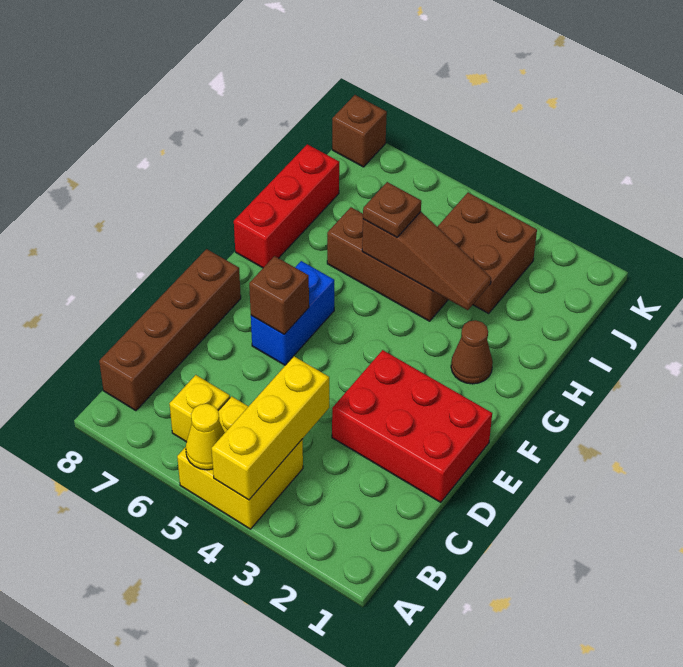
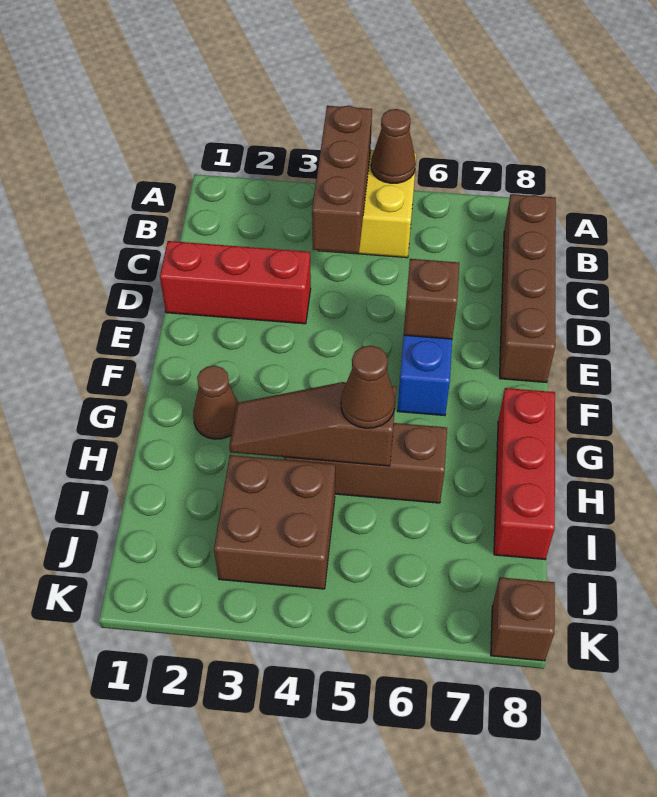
yellow 1x3 brick [212,356,329,500] -> brown 1x3 brick [312,106,372,253]
yellow 1x1 cone [186,404,225,470] -> brown 1x1 cone [371,109,416,183]
yellow 1x1 brick [169,375,230,442] -> none
red 2x3 brick [332,350,492,502] -> red 1x3 brick [160,241,311,324]
brown 1x1 plate [363,182,421,237] -> brown 1x1 cone [341,346,395,428]

